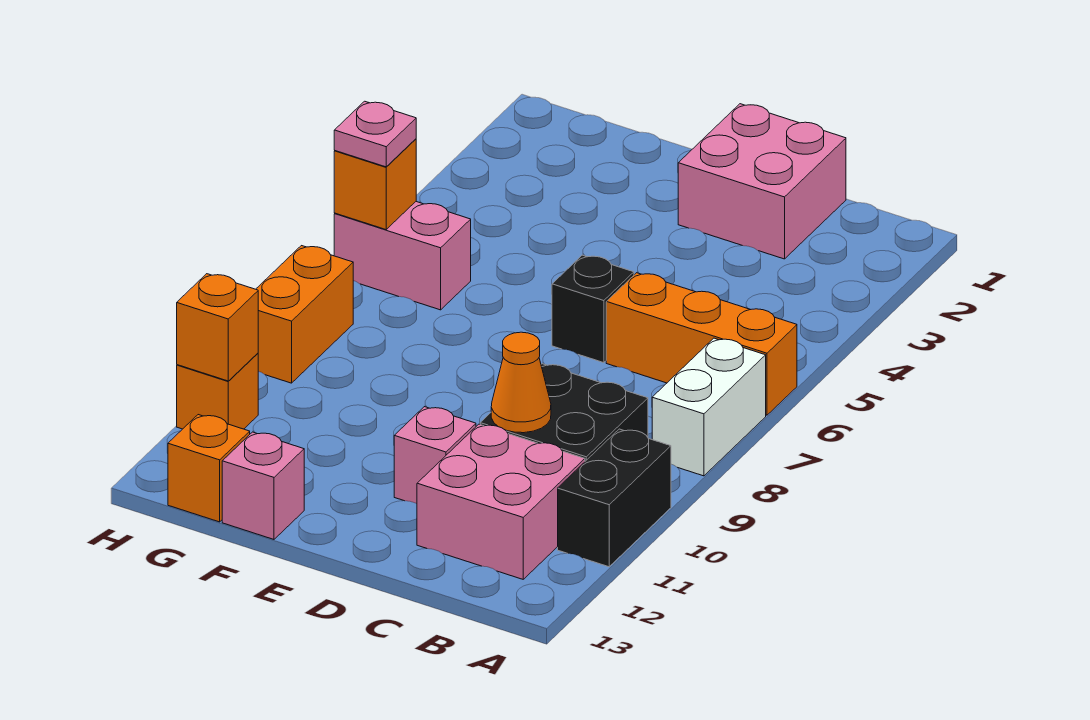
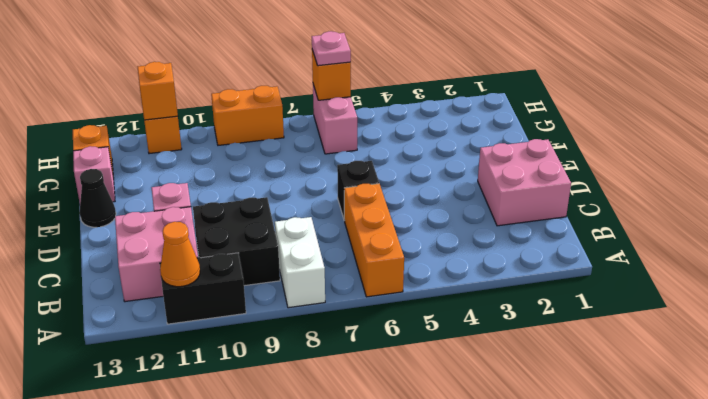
white 1x2 brick [652,338,766,476] -> white 1x2 brick turned to [275,217,325,308]
orange 1x1 cone [491,332,551,433] -> orange 1x1 cone moved to [160,222,200,287]
none -> black 1x1 cone [80,169,116,227]

